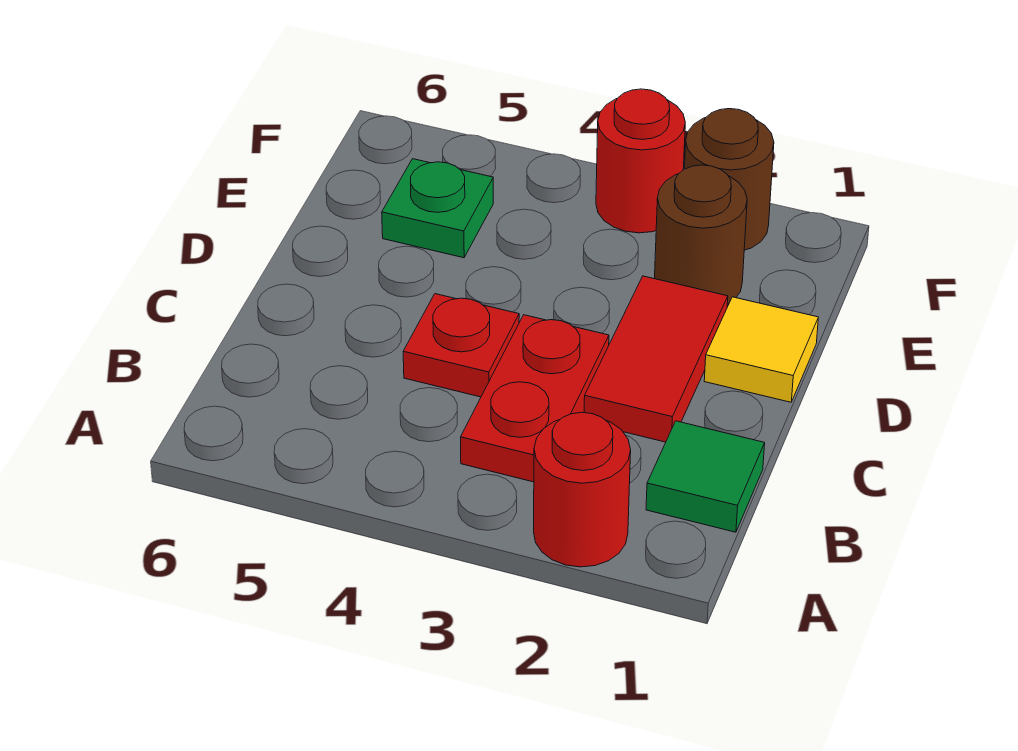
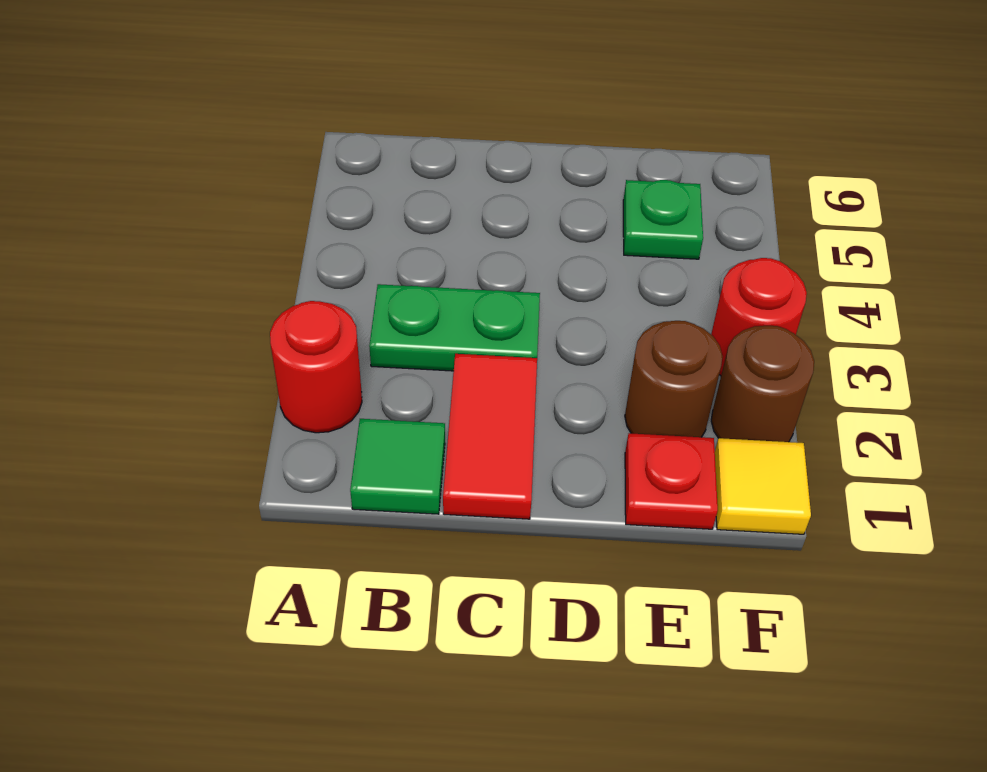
red 1x2 plate [461,315,609,482] -> green 1x2 plate [369,284,540,371]
red 1x2 tile [584,276,728,442] -> red 1x2 tile turned to [443,354,537,519]
red 1x1 plate [403,294,519,397] -> red 1x1 plate moved to [625,433,718,529]
yellow 1x1 tile [704,297,818,402] -> yellow 1x1 tile moved to [715,438,811,534]

